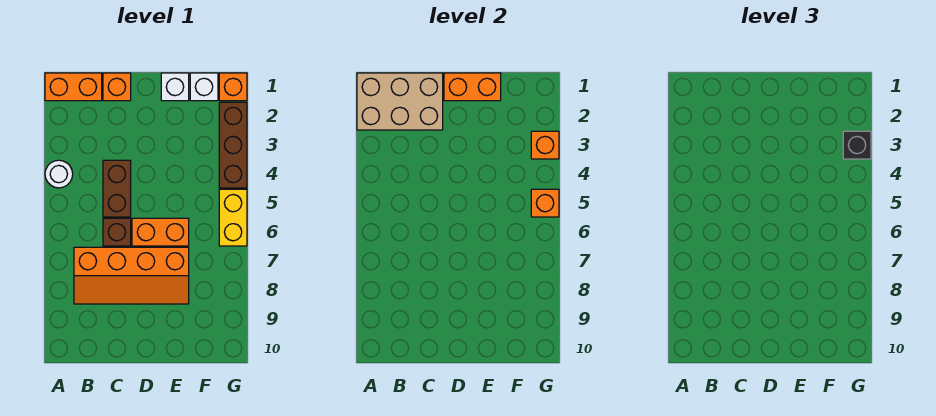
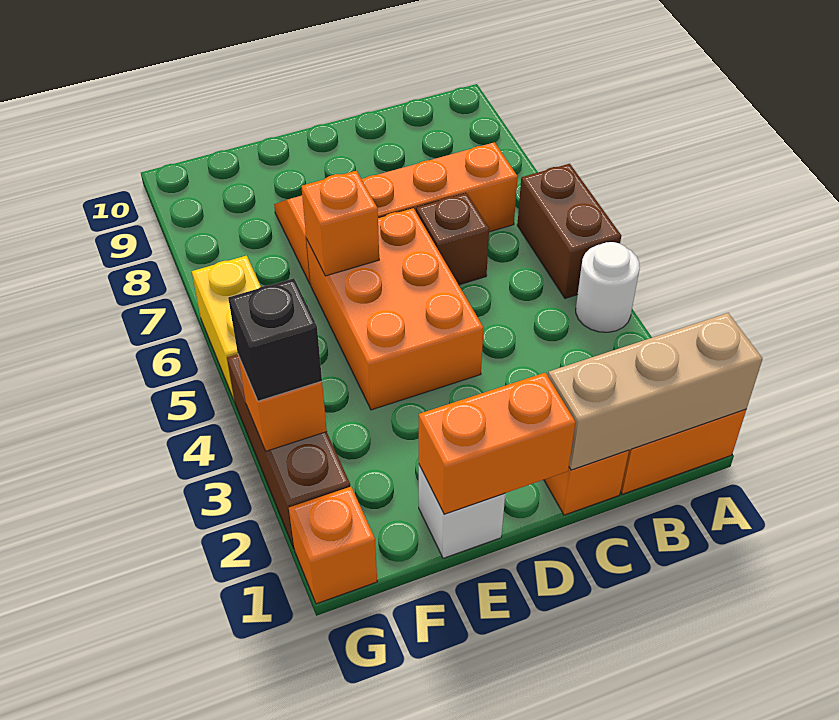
tan 2x3 brick [357,73,443,130] -> tan 1x3 brick [548,313,762,470]
brown 1x2 brick [103,160,131,217] -> brown 1x2 brick moved to [517,164,621,298]
orange 1x2 brick [132,218,189,246] -> orange 2x3 brick [306,208,484,410]
white 1x1 brick [190,73,218,101] -> none
orange 1x1 brick [531,189,559,217] -> orange 1x1 brick moved to [301,171,379,276]

